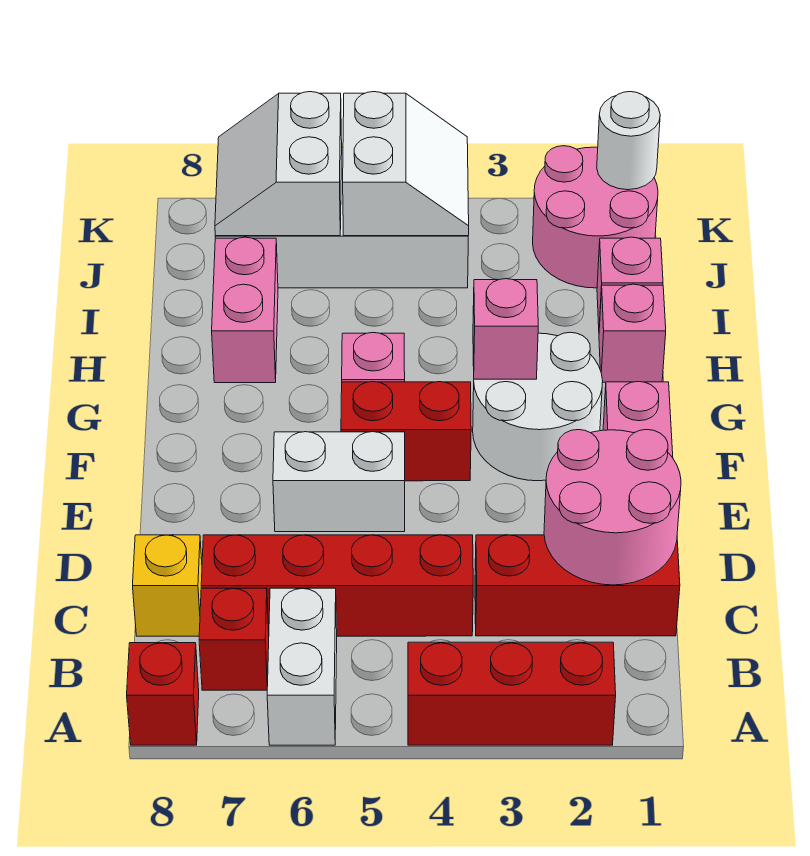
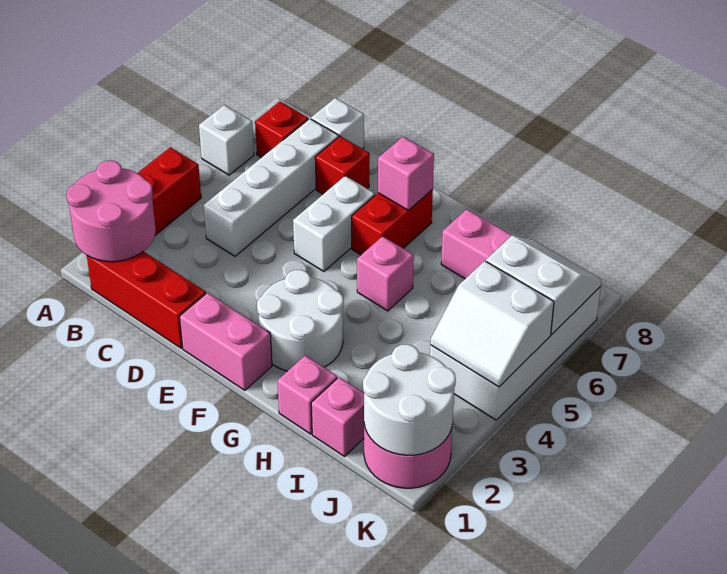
white 1x2 brick [267,588,337,745] -> white 1x1 brick [199,105,254,175]
red 1x1 brick [127,643,199,745] -> red 1x1 brick moved to [315,136,370,194]
red 1x3 brick [475,535,680,636] -> red 1x3 brick turned to [87,251,206,348]
pink 2x2 round brick [544,430,681,585] -> pink 2x2 round brick moved to [67,161,156,262]
red 1x4 brick [201,535,473,636] -> white 1x4 brick [204,119,339,256]
yellow 1x1 brick [133,535,202,636] -> white 1x1 brick [311,98,364,149]
red 1x2 brick [341,382,471,481] -> red 1x2 brick moved to [352,190,433,255]
pink 1x1 brick [473,279,538,379] -> pink 1x1 brick moved to [378,137,434,210]
white 1x1 round brick [597,92,660,190] -> white 2x2 round brick [363,344,456,455]

